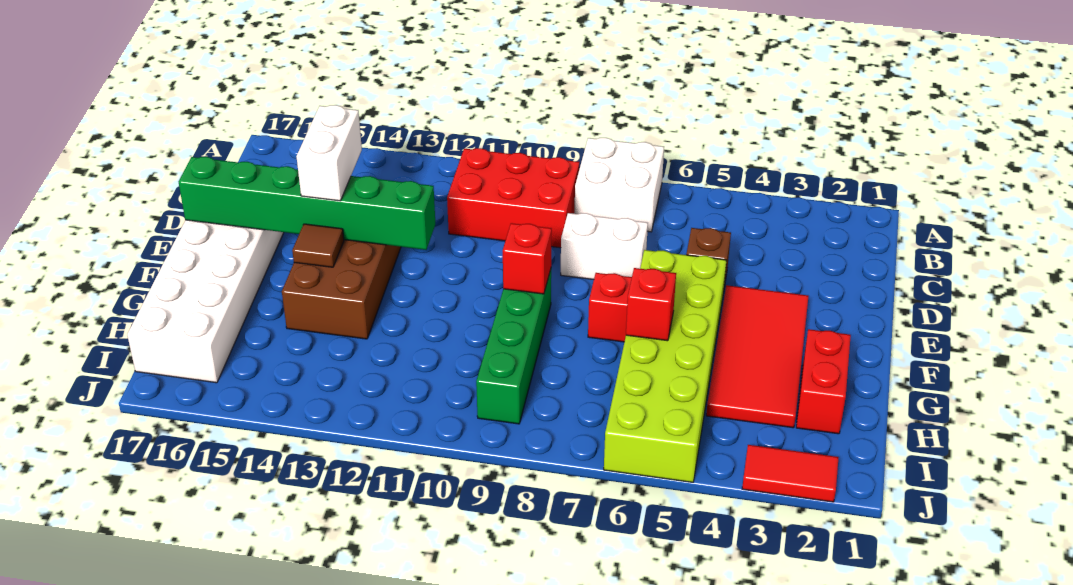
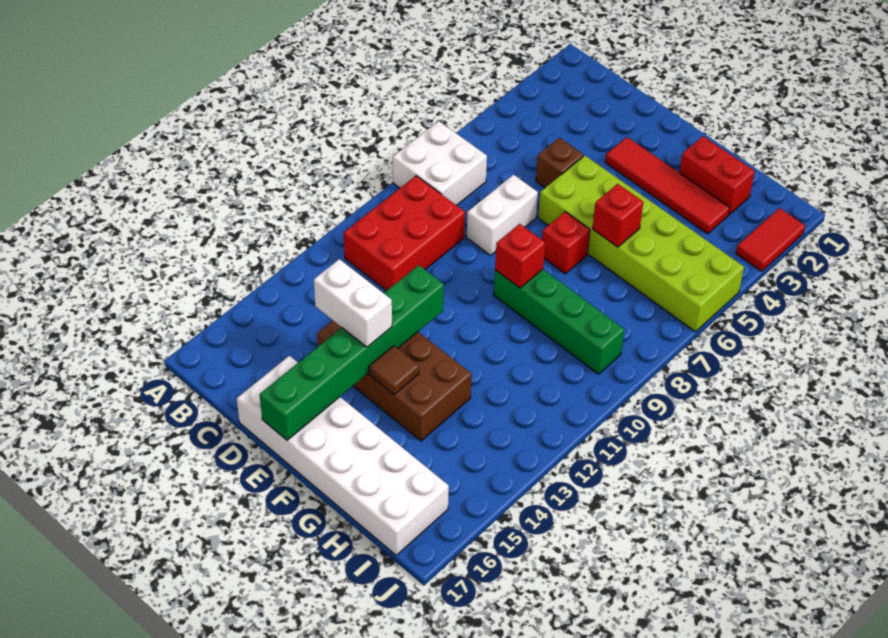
red 2x4 tile [706,285,809,428] -> red 1x4 tile [605,137,730,234]

